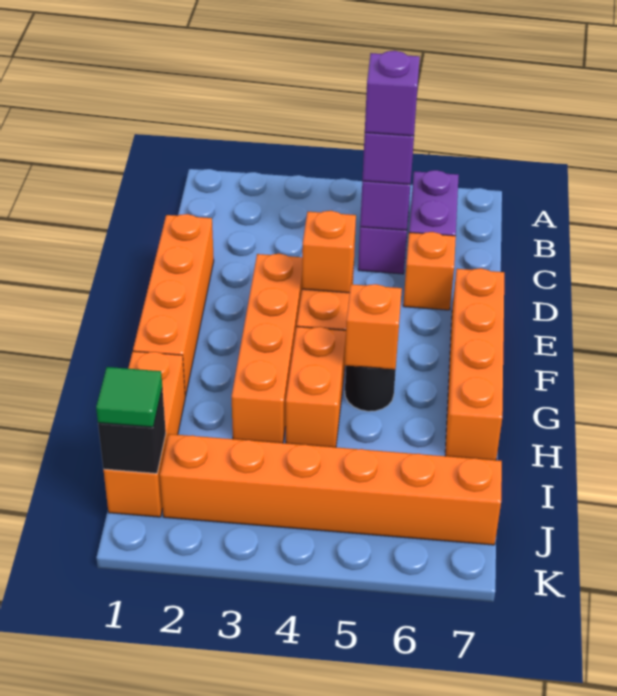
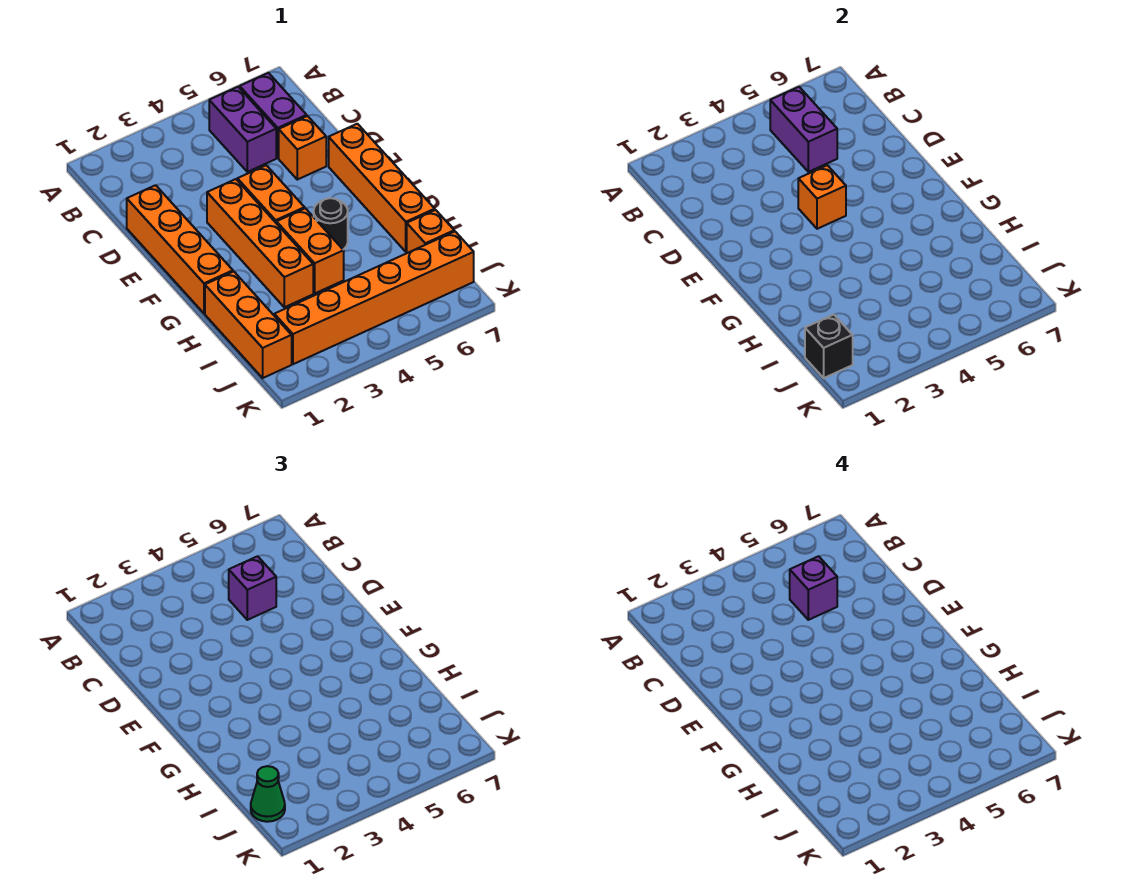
orange 1x1 brick [345,284,402,369] -> orange 1x1 brick moved to [407,210,454,253]
green 1x1 tile [96,367,162,427] -> green 1x1 cone [251,766,285,822]

